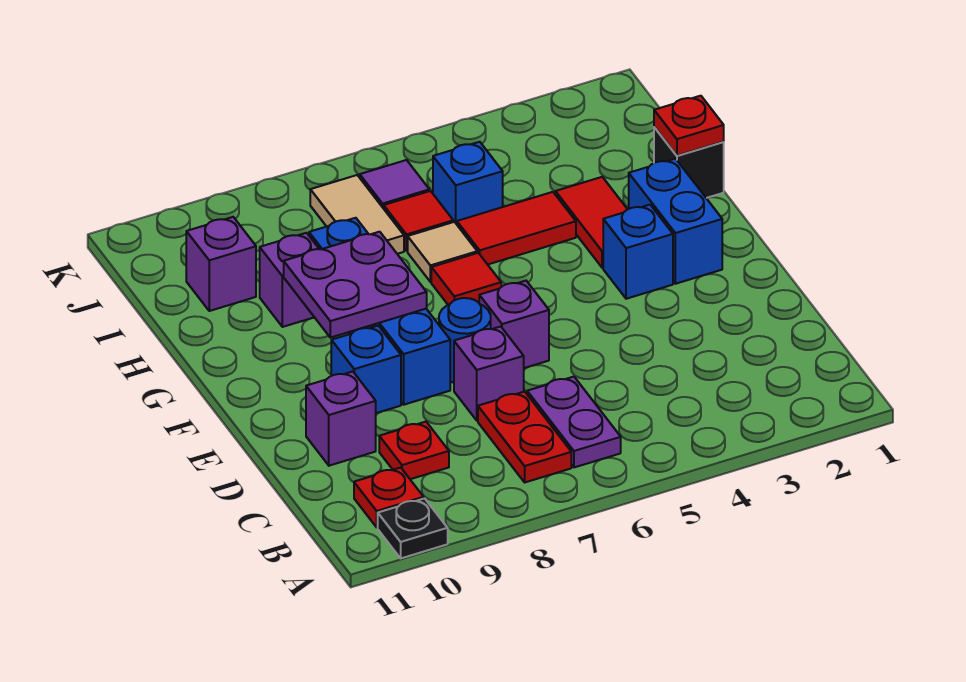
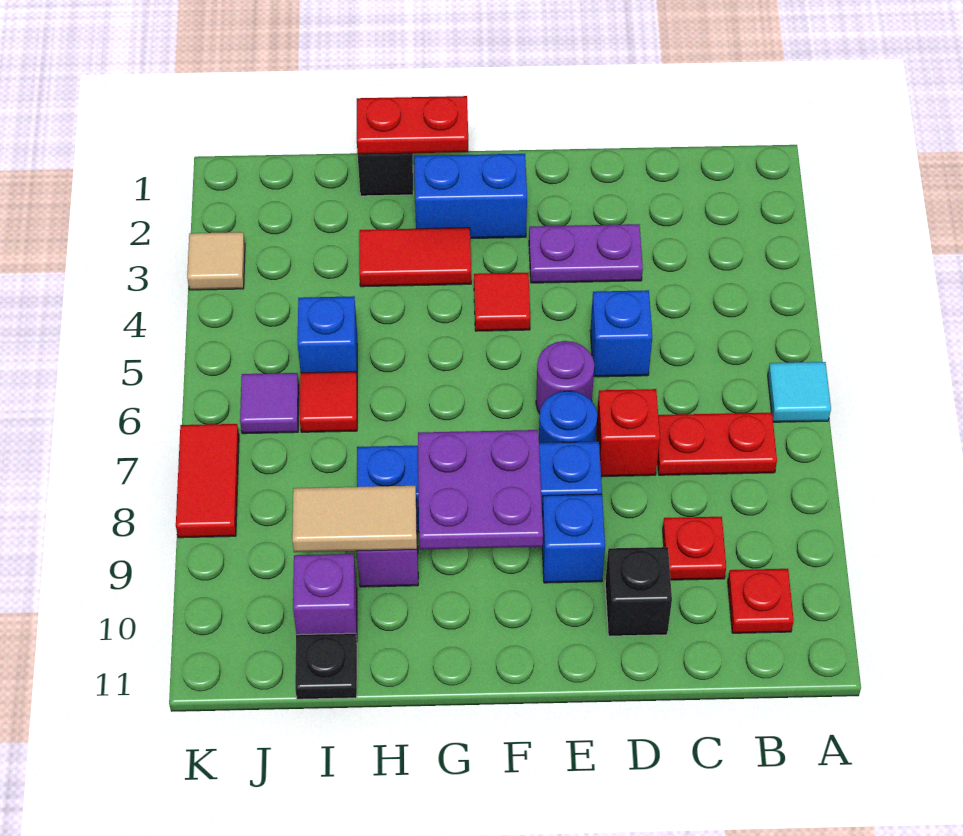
none -> cyan 1x1 tile [768,362,831,422]
black 1x1 plate [378,498,448,558] -> black 1x1 plate moved to [295,633,357,699]
purple 1x2 plate [527,377,621,467] -> purple 1x2 plate moved to [529,224,643,283]
purple 1x1 brick [454,327,524,421] -> red 1x1 brick [596,389,660,477]
purple 1x1 brick [306,372,376,466] -> black 1x1 brick [605,547,672,636]
purple 1x1 brick [479,281,549,368] -> purple 1x1 round brick [536,341,594,414]
blue 1x1 brick [603,205,673,299] -> blue 1x1 brick moved to [590,290,652,377]
red 1x1 tile [431,253,501,305] -> red 1x1 tile moved to [474,273,530,331]
red 1x1 plate [654,96,724,156] -> red 1x2 plate [357,96,468,154]
red 1x2 tile [457,192,576,264] -> red 1x2 tile moved to [176,424,239,538]
tan 1x1 tile [408,222,477,282] -> tan 1x1 tile moved to [187,232,245,290]
tan 1x2 tile [310,175,404,254] -> tan 1x2 tile moved to [292,486,417,552]

